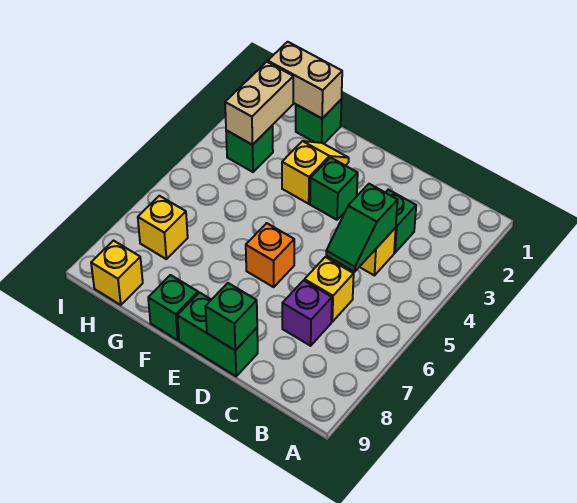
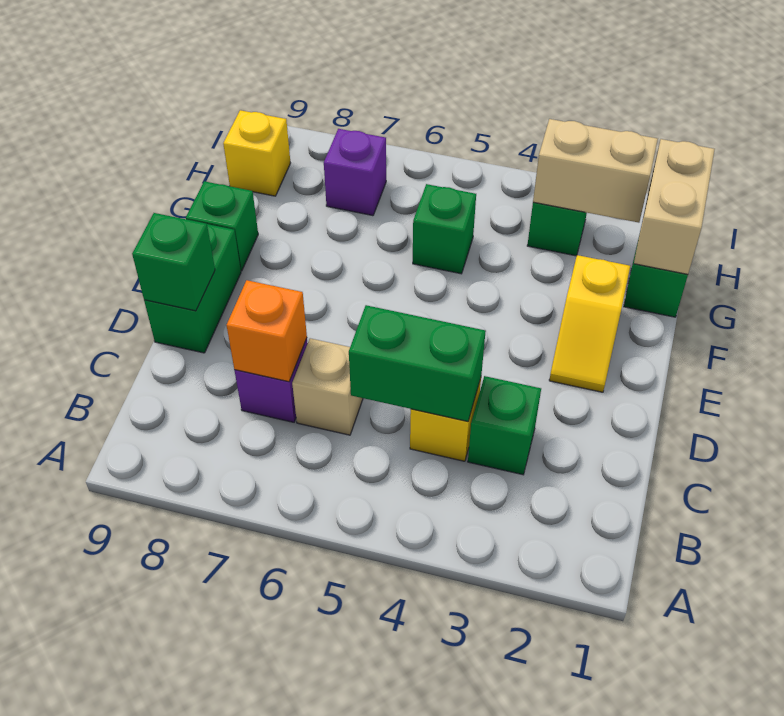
green 1x2 slope [326,184,398,272] -> green 1x2 brick [349,305,486,421]
yellow 1x1 brick [305,257,354,322] -> tan 1x1 brick [292,338,363,435]
green 1x1 brick [310,157,358,220] -> green 1x1 brick moved to [413,184,476,274]
orange 1x1 brick [246,223,294,287] -> orange 1x1 brick moved to [226,280,307,382]
yellow 1x2 slope [282,141,349,204] -> yellow 1x2 slope turned to [549,255,630,392]
yellow 1x1 brick [138,196,188,259] -> purple 1x1 brick [324,129,386,216]

